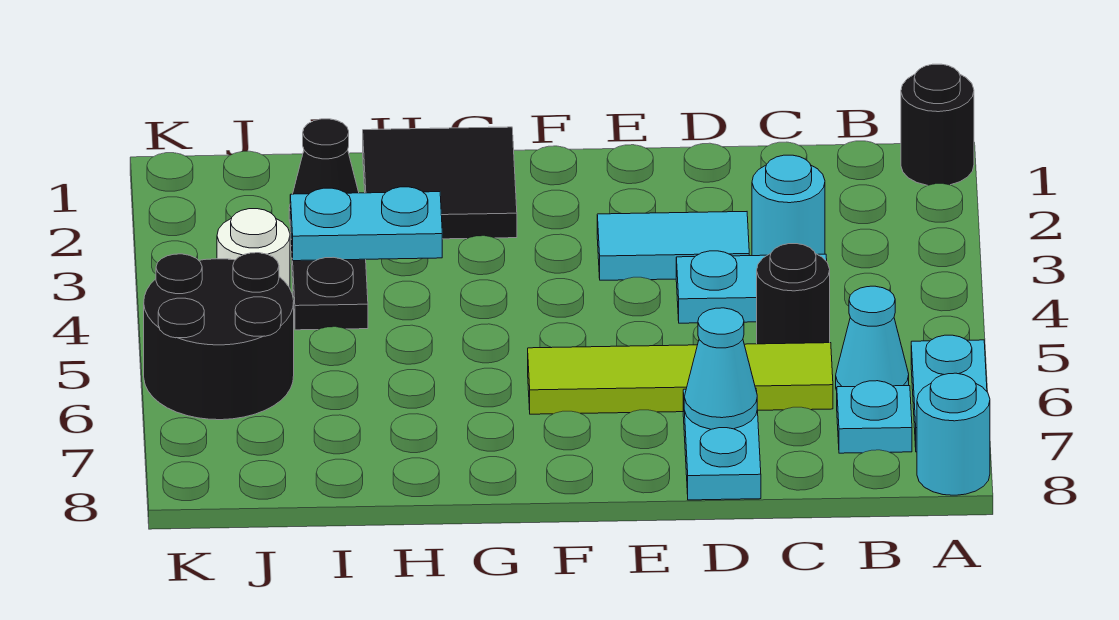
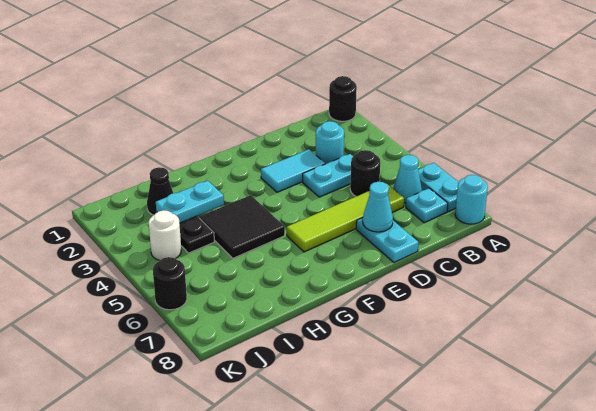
black 2x2 tile [363,127,517,239] -> black 2x2 tile moved to [200,195,285,258]
black 2x2 round brick [144,253,294,420] -> black 1x1 round brick [153,257,187,310]

